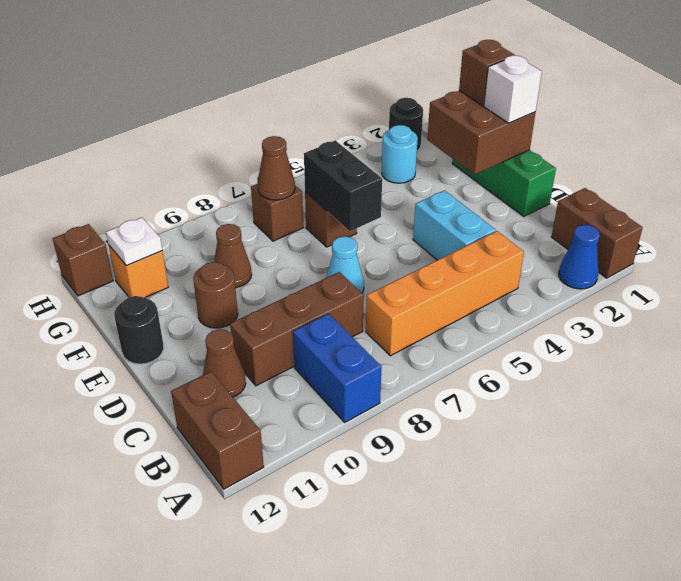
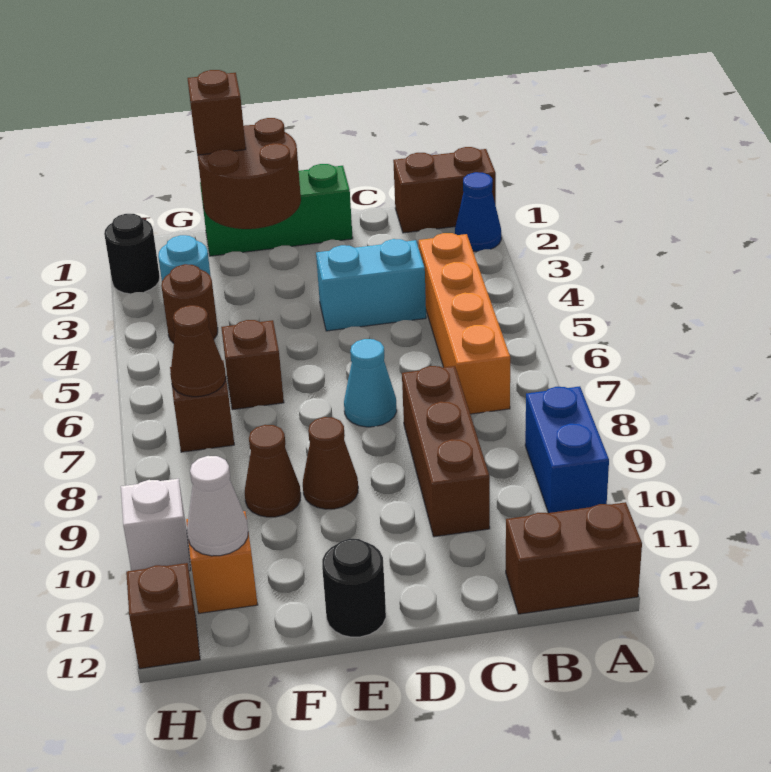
blue 1x2 brick [293,314,382,422] -> blue 1x2 brick turned to [525,386,609,513]
brown 1x1 cone [203,329,246,397] -> brown 1x1 cone moved to [303,417,358,509]
brown 2x2 brick [427,91,536,175] -> brown 2x2 round brick [198,118,301,229]
white 1x1 brick [484,56,542,123] -> white 1x1 brick moved to [121,479,191,571]
black 1x2 brick [304,141,382,231] -> none
brown 1x1 round brick [193,262,238,328] -> brown 1x1 round brick moved to [161,264,218,343]
white 1x1 plate [106,217,162,266] -> white 1x1 cone [187,456,248,556]

